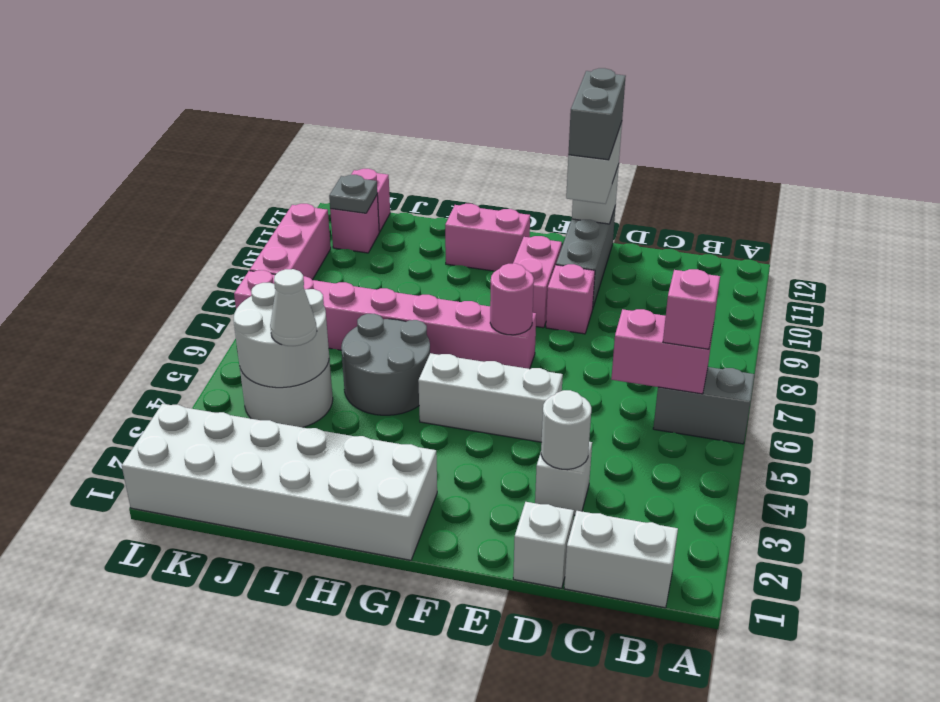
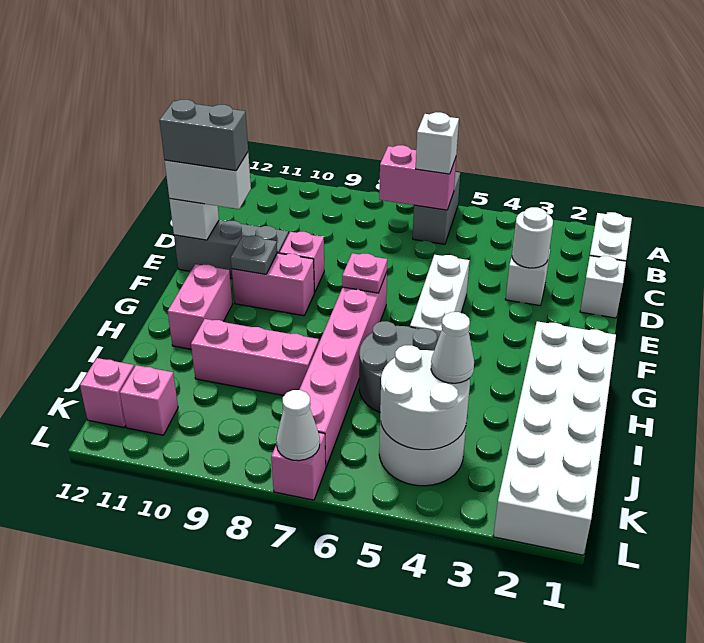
pink 1x2 brick [611,309,713,394] -> pink 1x2 brick turned to [379,145,456,210]
pink 1x1 brick [663,269,720,349] -> white 1x1 brick [416,112,459,174]
pink 1x1 round brick [490,263,534,335] -> pink 1x1 plate [342,253,387,293]
grey 1x1 plate [329,175,377,213] -> grey 1x1 plate moved to [231,236,277,274]
none -> white 1x1 cone [276,390,320,461]
pink 1x3 brick [250,204,331,280] -> pink 1x3 brick moved to [191,319,319,395]

